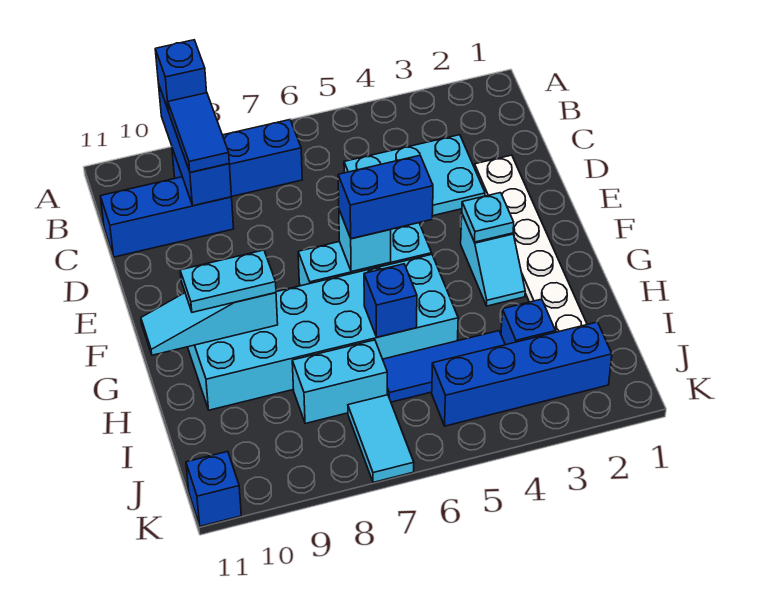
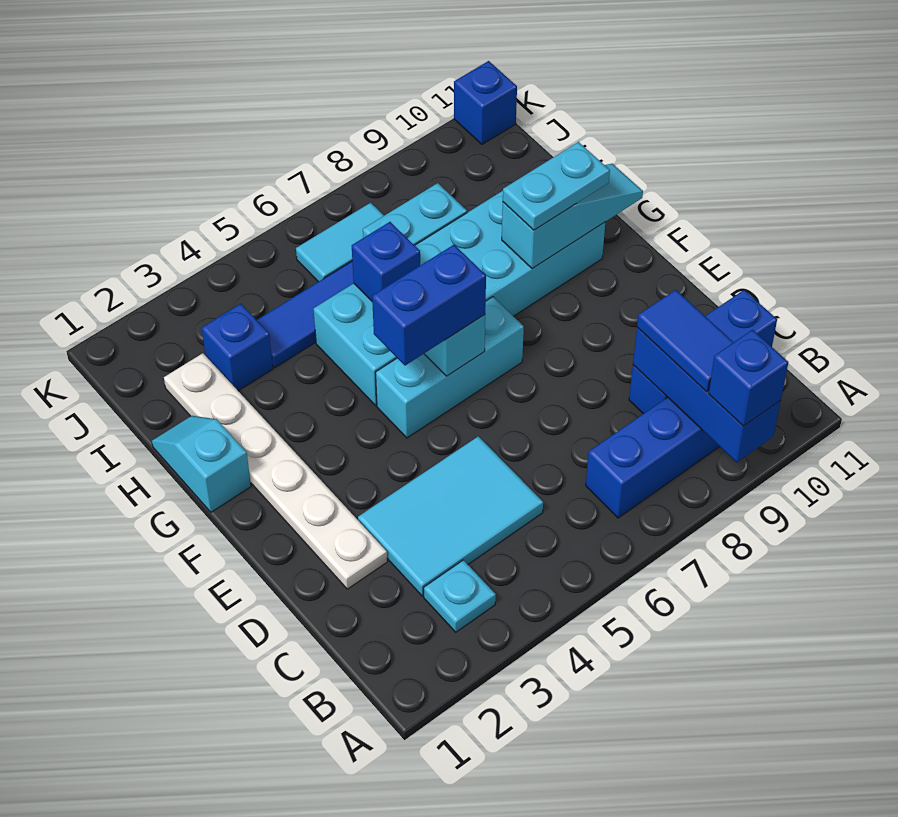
cyan 2x3 plate [344,135,485,216] -> cyan 2x3 tile [358,436,543,596]
cyan 1x2 slope [461,214,525,306] -> cyan 1x2 slope moved to [152,416,251,512]
cyan 1x1 plate [462,193,514,242] -> cyan 1x1 plate moved to [424,560,496,632]
blue 1x4 brick [432,322,612,426] -> none
cyan 1x2 tile [348,395,414,482] -> cyan 1x2 tile turned to [296,203,384,282]

